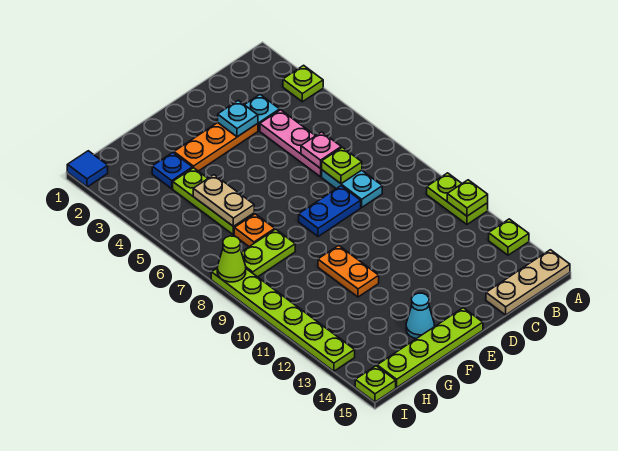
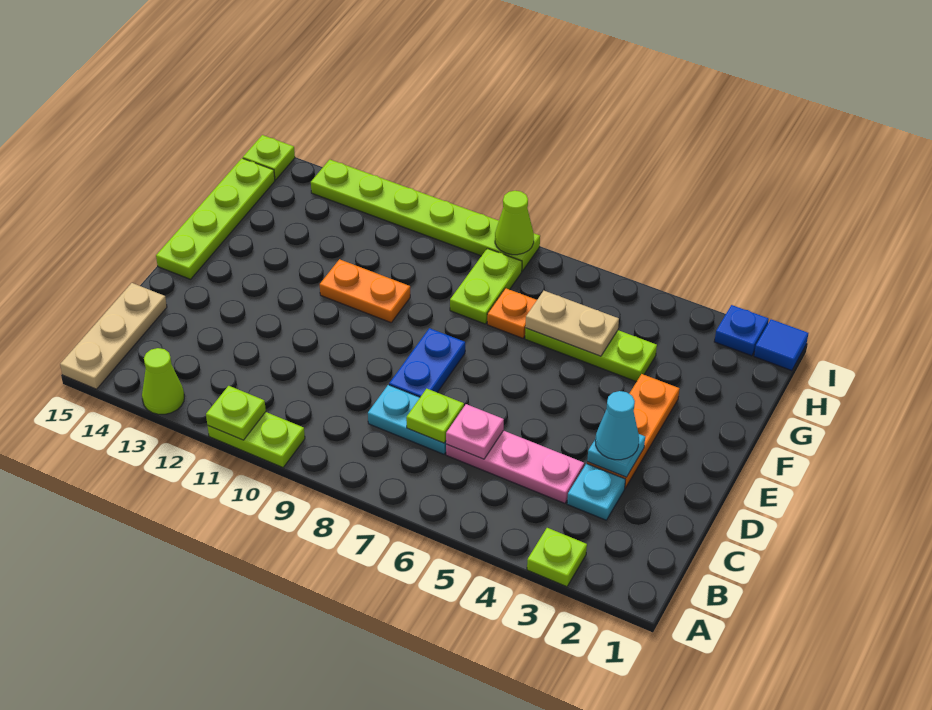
lime 1x1 plate [489,219,529,255] -> lime 1x1 cone [142,348,184,414]
cyan 1x1 cone [406,293,434,339] -> cyan 1x1 cone moved to [595,391,639,460]
blue 1x1 plate [152,153,192,189] -> blue 1x1 plate moved to [714,305,769,356]

